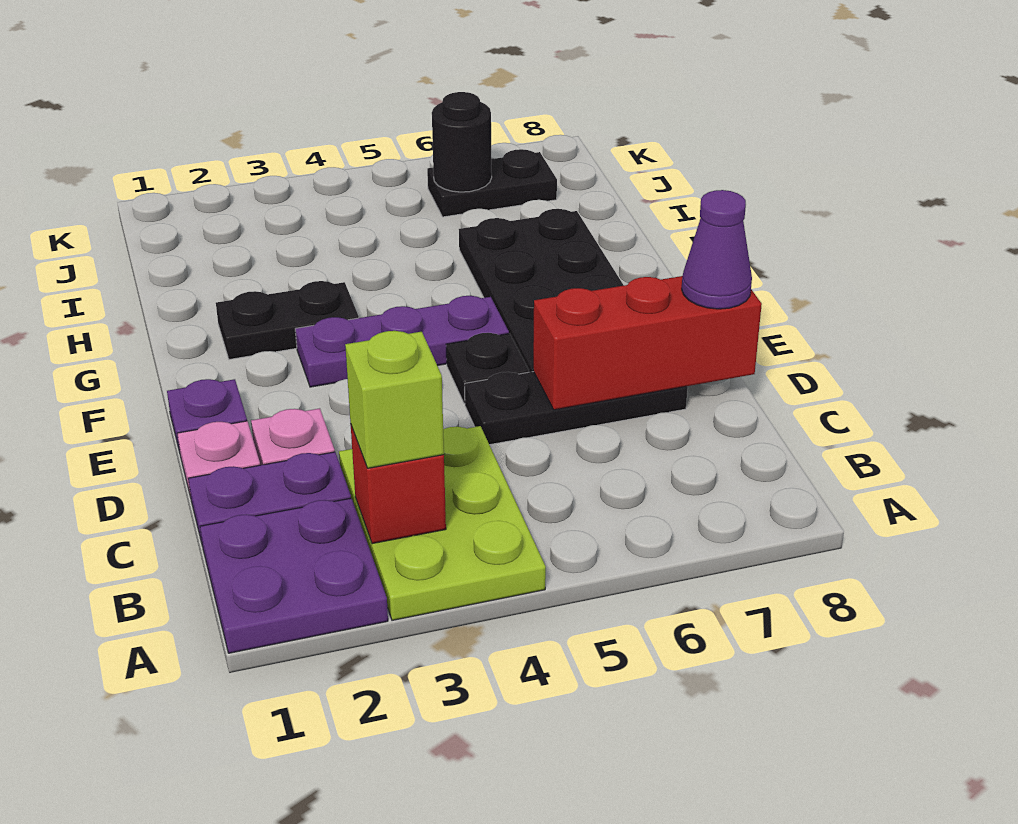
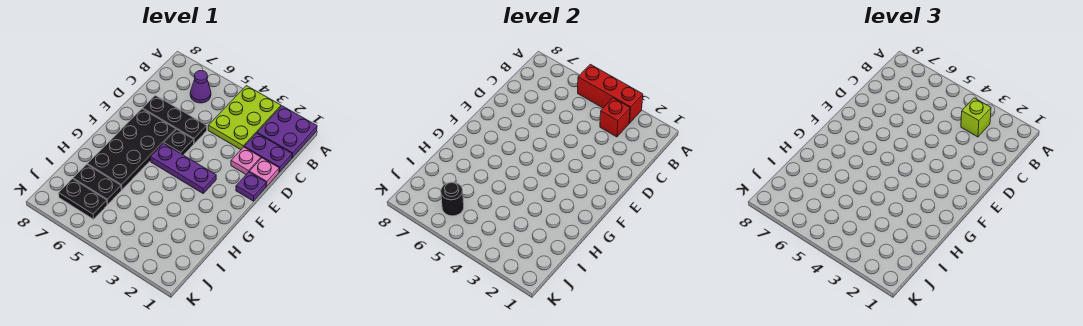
red 1x3 brick [533,276,762,410] -> red 1x3 brick moved to [578,64,643,123]
purple 1x1 cone [682,190,752,309] -> purple 1x1 cone moved to [190,71,211,103]
black 1x2 plate [216,281,359,360] -> black 1x2 plate moved to [73,164,121,204]

